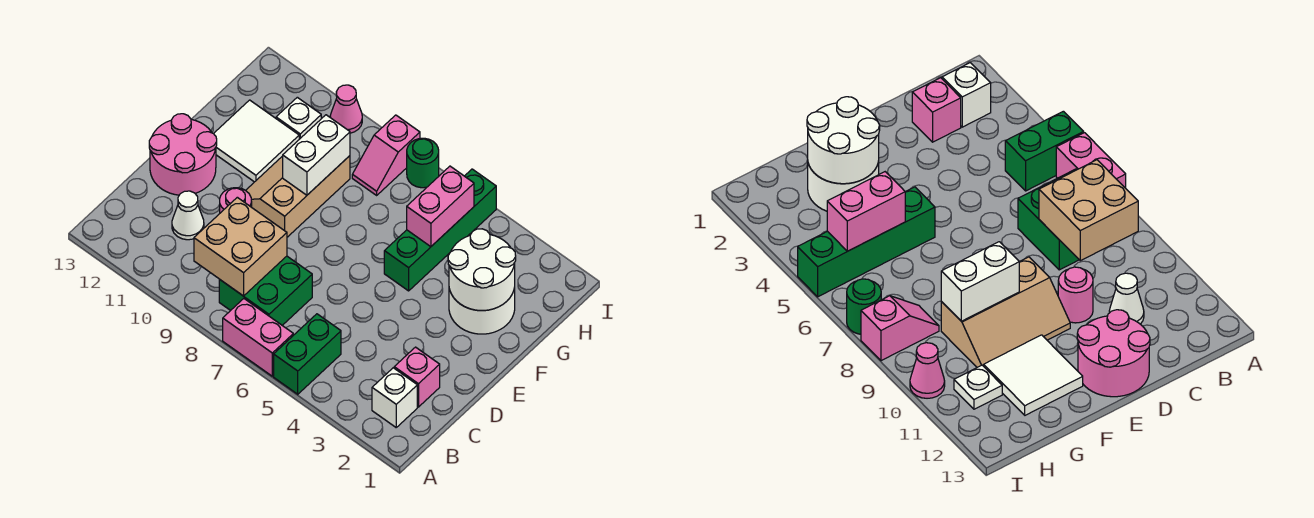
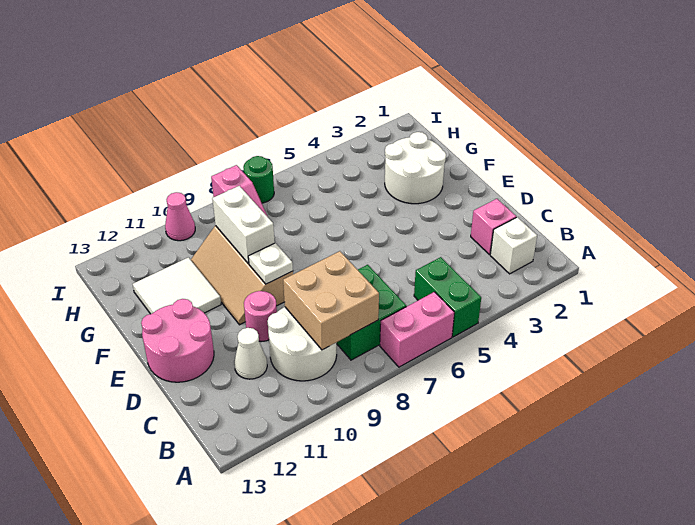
white 2x2 round brick [448,229,516,310] -> white 2x2 round brick moved to [268,307,337,381]
green 1x4 brick [384,169,496,291] -> none
pink 1x2 brick [407,166,474,247] -> none
white 1x1 plate [276,97,321,139] -> white 1x1 plate moved to [248,243,293,284]

